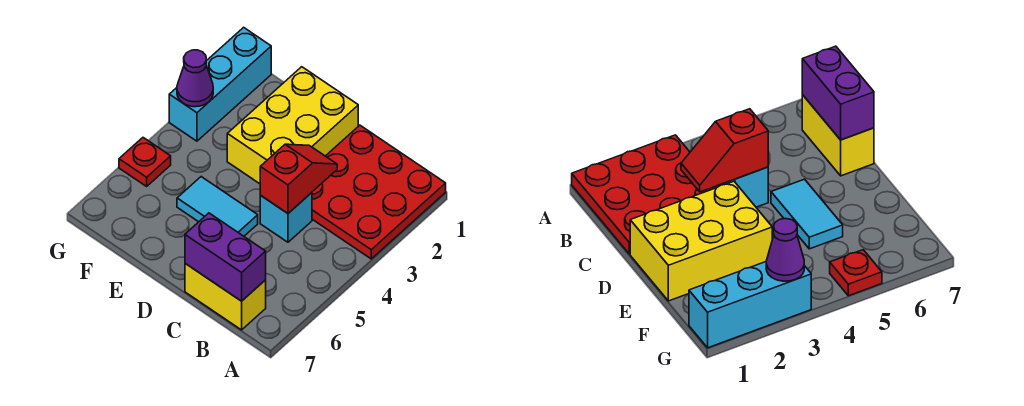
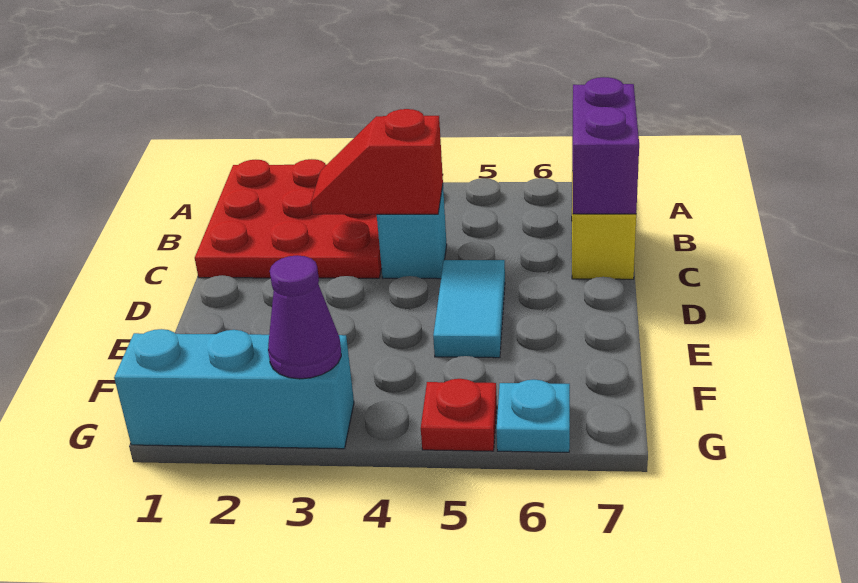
yellow 2x3 brick [227,67,358,184] -> none
none -> cyan 1x1 plate [497,380,570,452]

